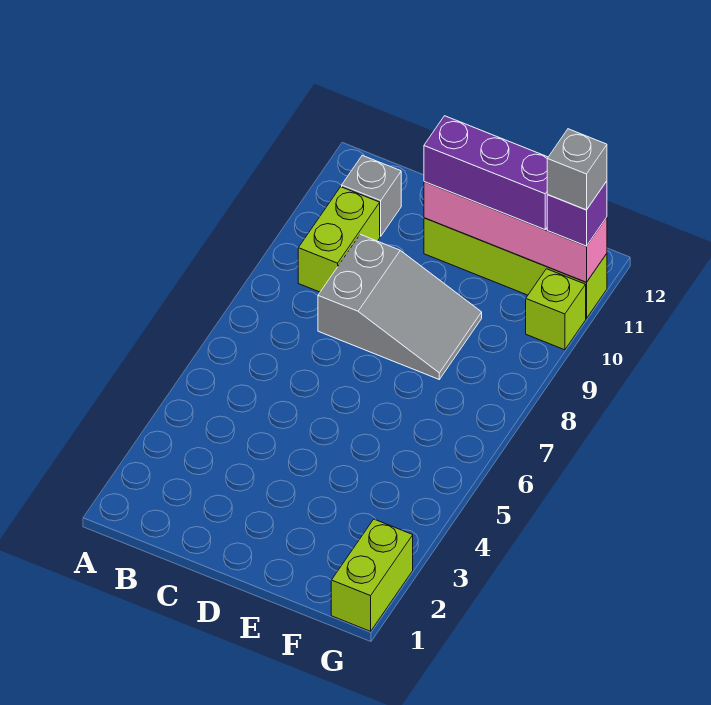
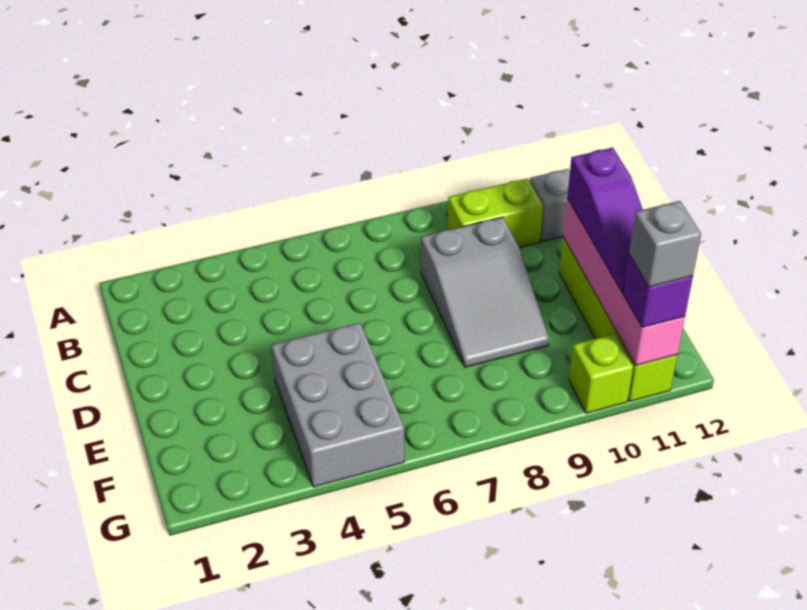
purple 1x3 brick [424,116,548,230] -> purple 1x3 slope [567,148,643,293]
none -> grey 2x3 brick [272,323,404,487]
lime 1x2 brick [331,519,413,631] -> none

